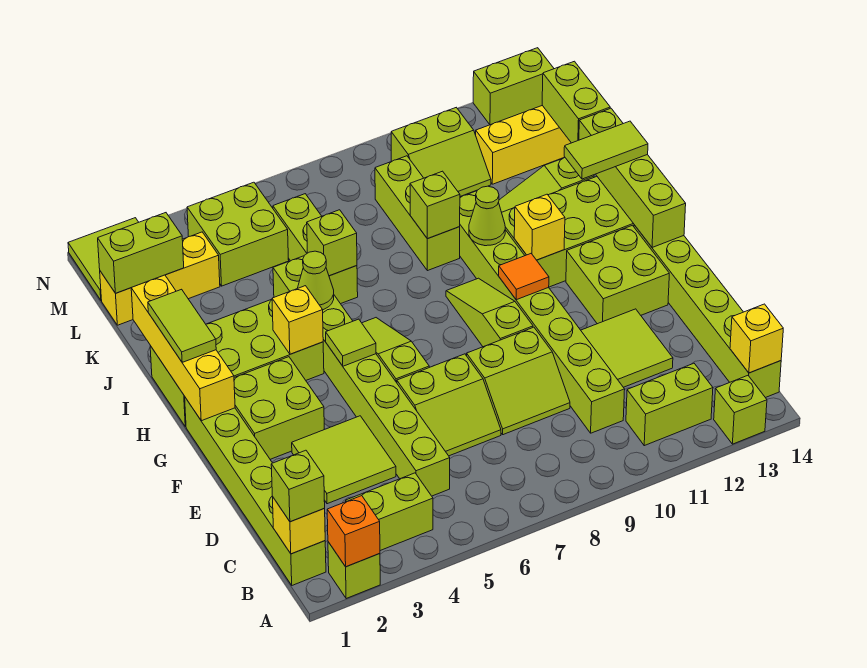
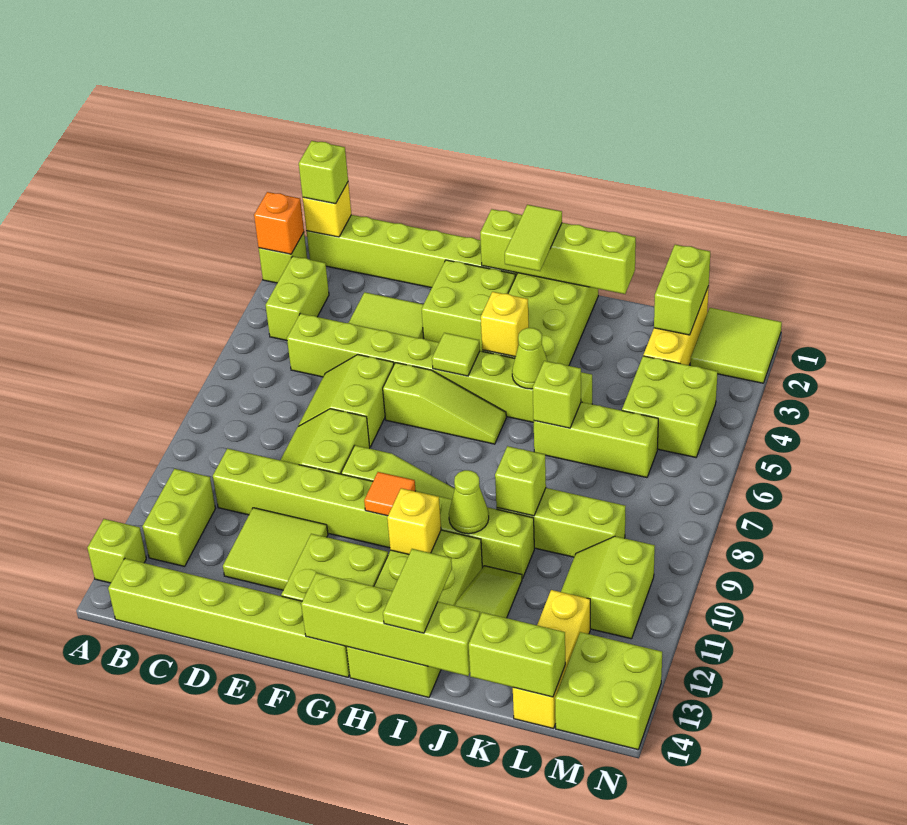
yellow 1x1 brick [730,304,783,373] -> none
yellow 1x4 brick [131,275,235,421] -> lime 1x4 brick [480,209,636,294]
lime 1x2 tile [148,289,216,363] -> lime 1x2 tile turned to [505,205,562,271]
lime 1x2 brick [473,48,554,125] -> lime 2x2 brick [555,632,662,750]

